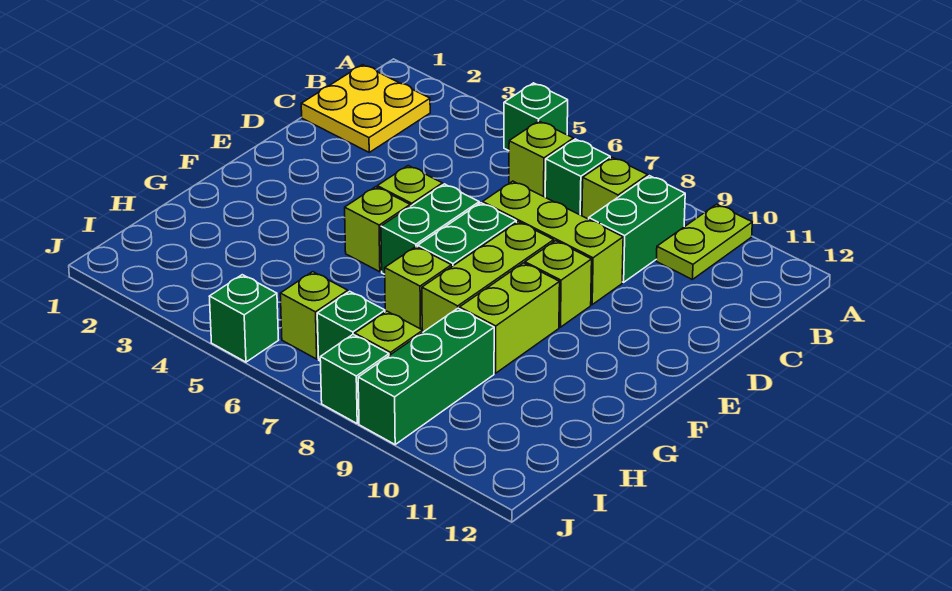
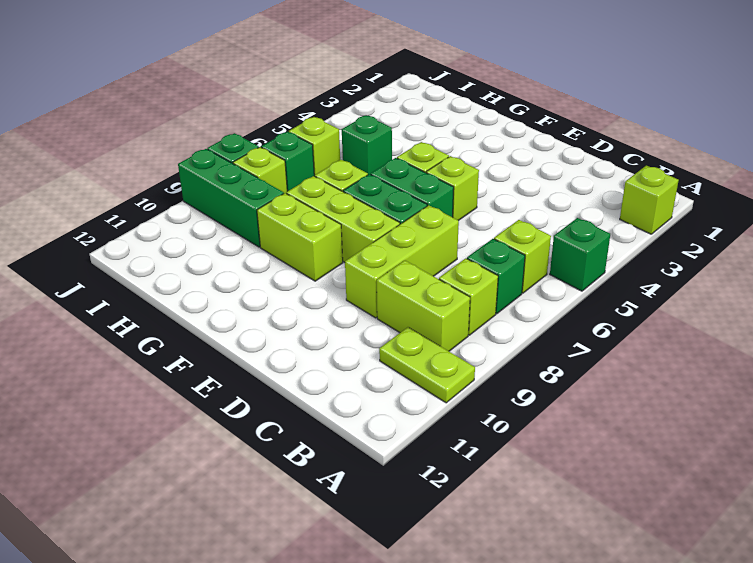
yellow 2x2 plate [301,65,430,152] -> none
green 1x2 brick [589,176,685,282] -> lime 1x2 brick [377,260,470,351]
lime 1x1 brick [525,241,592,327] -> lime 1x1 brick moved to [620,166,679,234]
green 1x1 brick [209,275,278,362] -> green 1x1 brick moved to [342,115,392,175]

